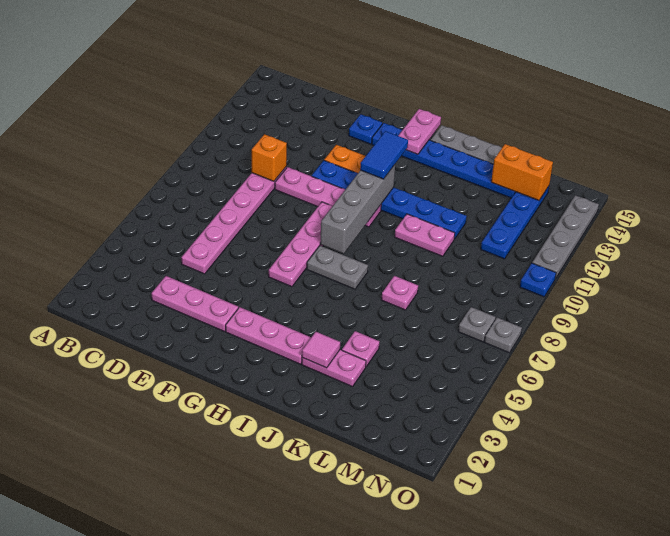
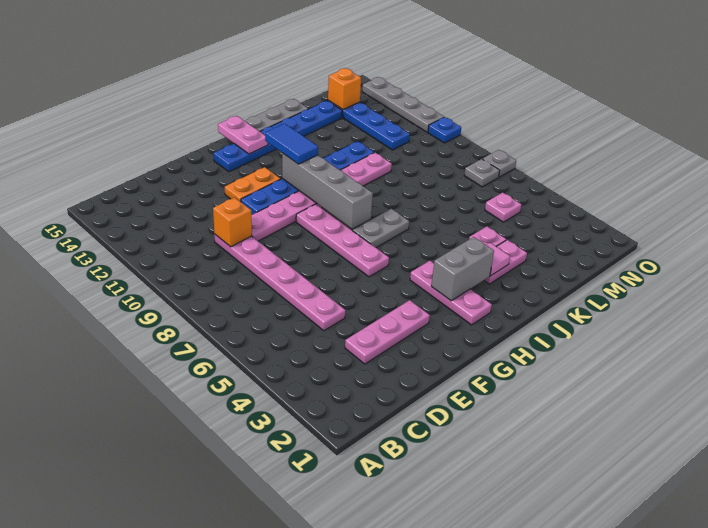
blue 1x1 plate [349,114,382,144] -> none
pink 1x3 plate [226,307,311,364] -> pink 1x3 plate turned to [410,261,492,325]
none -> grey 1x2 brick [431,237,494,301]
pink 1x1 plate [382,276,418,310] -> pink 1x1 plate moved to [485,193,521,222]
orange 1x2 brick [491,144,553,200] -> orange 1x1 brick [328,68,361,110]

